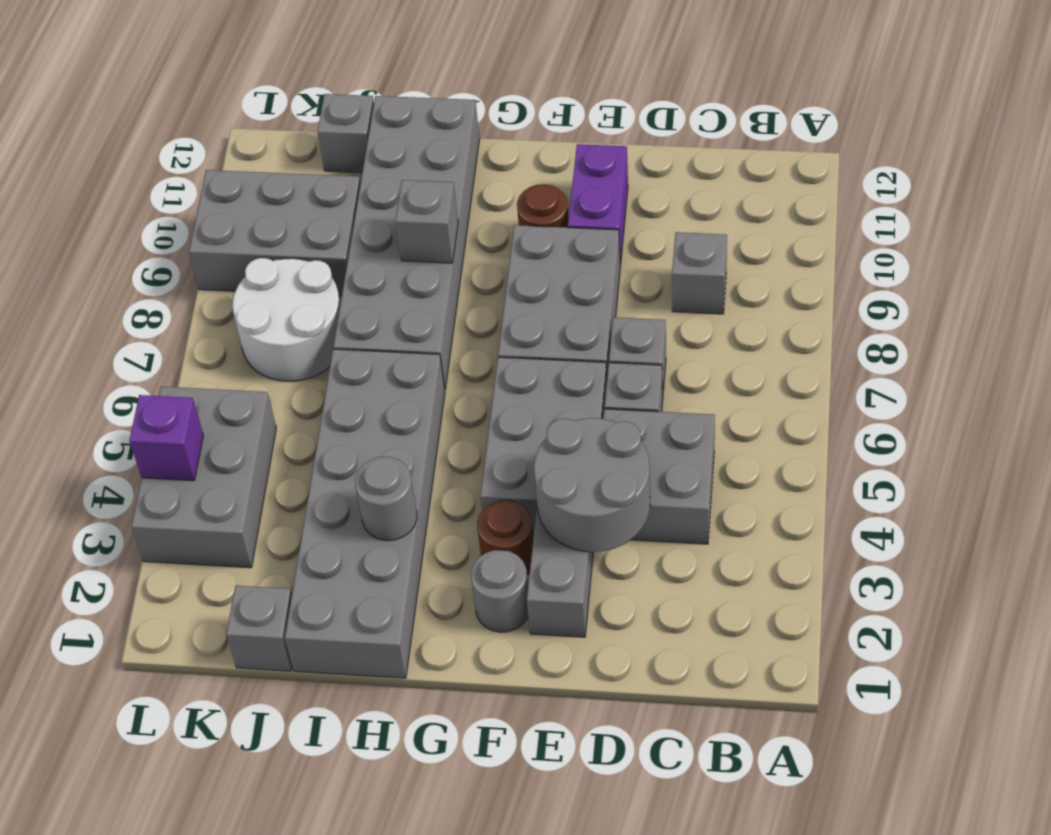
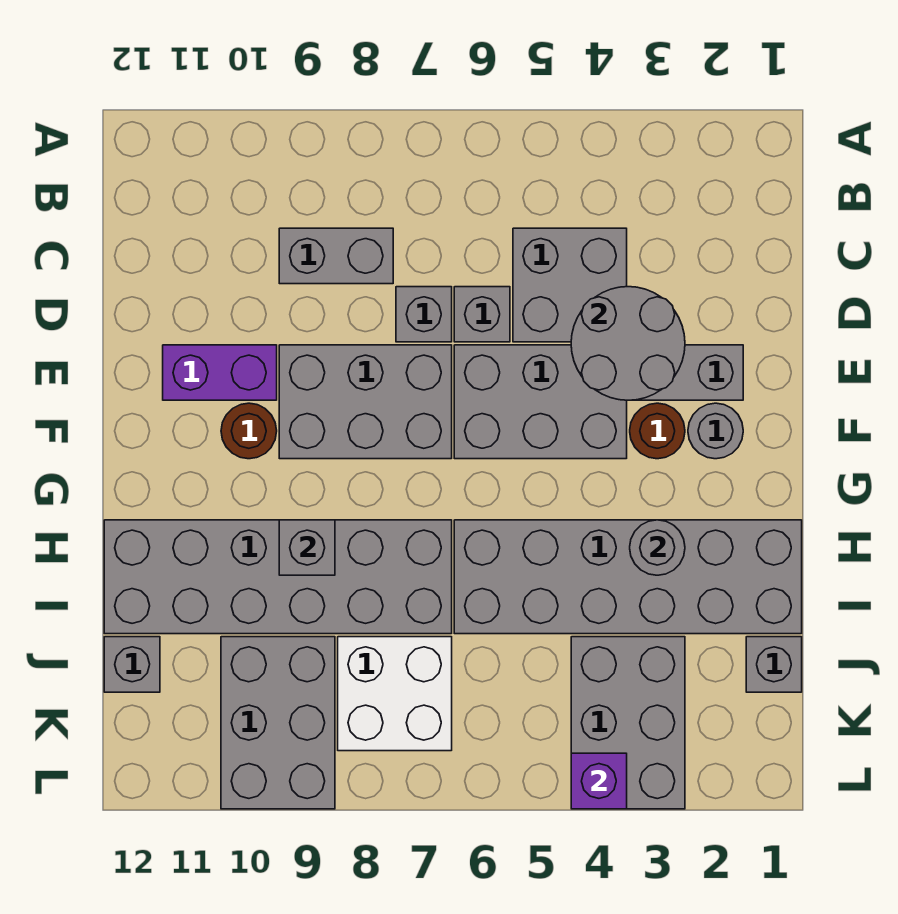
grey 1x1 brick [672,232,727,314] -> grey 1x2 brick [279,228,393,284]
white 2x2 round brick [232,258,340,381] -> white 2x2 brick [338,637,452,751]
grey 2x3 brick [132,387,276,568] -> grey 2x3 brick turned to [571,637,685,809]

